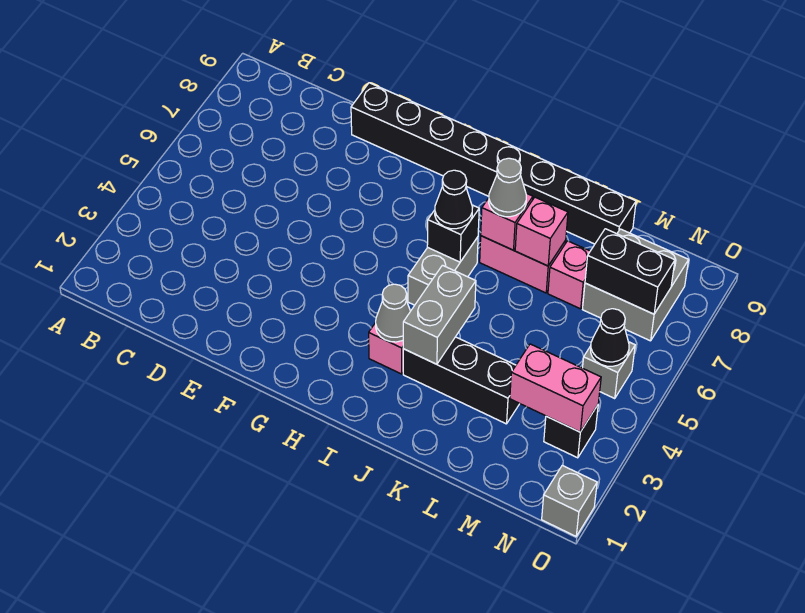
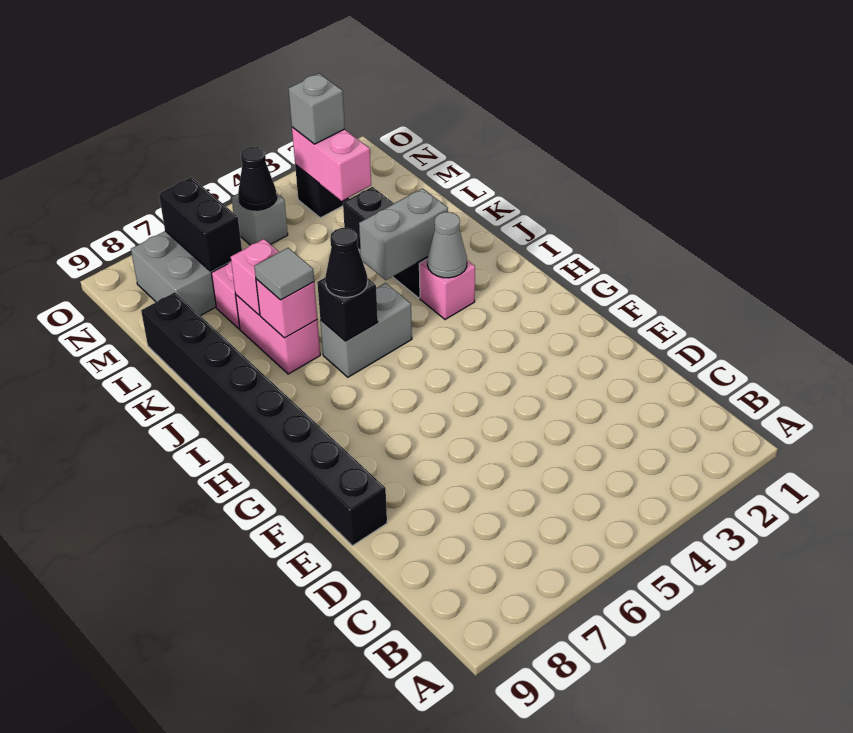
grey 1x1 cone [489,158,526,217] -> grey 1x1 tile [254,248,314,300]
grey 1x1 brick [542,466,597,536] -> grey 1x1 brick moved to [289,73,345,144]

